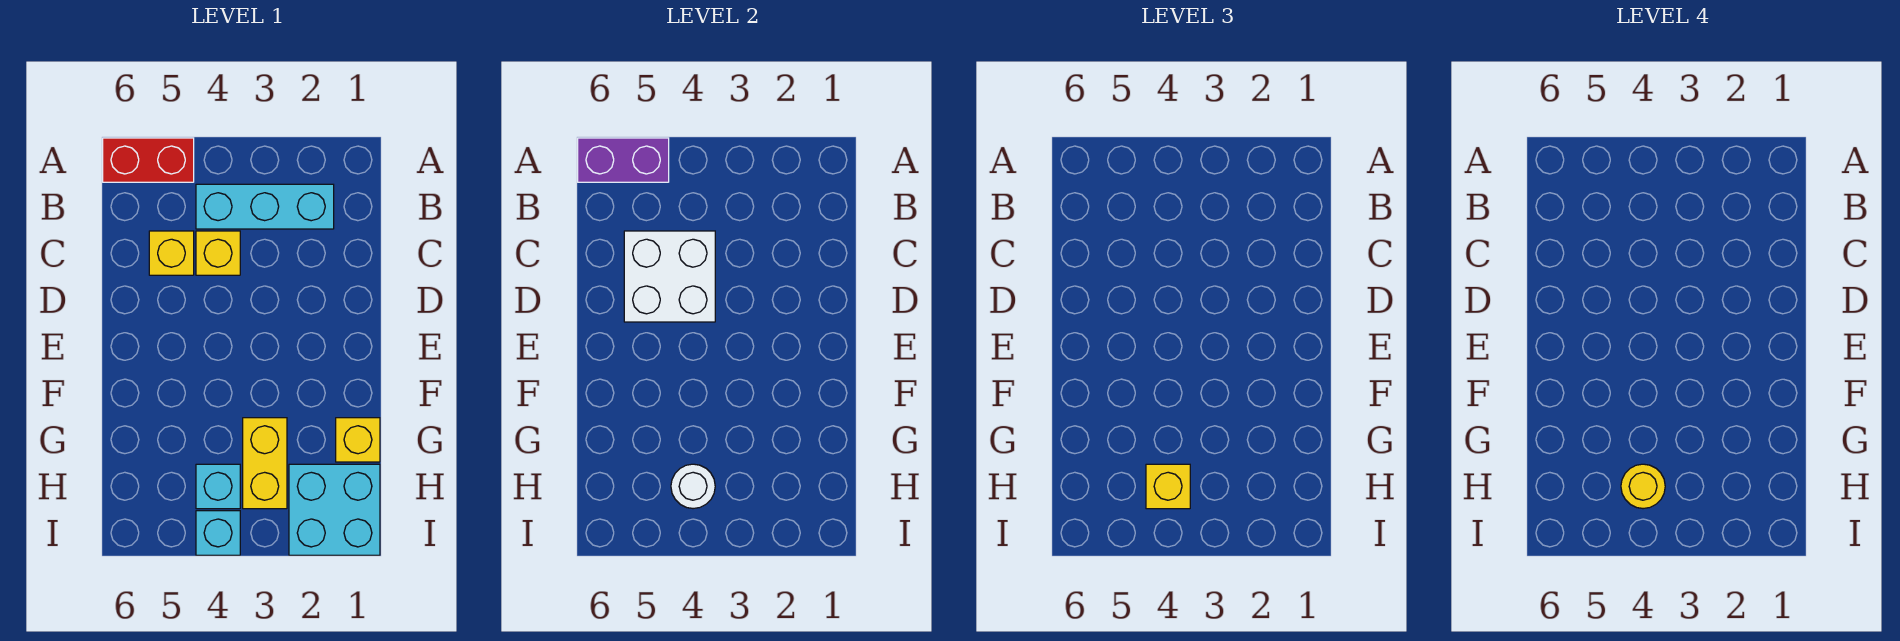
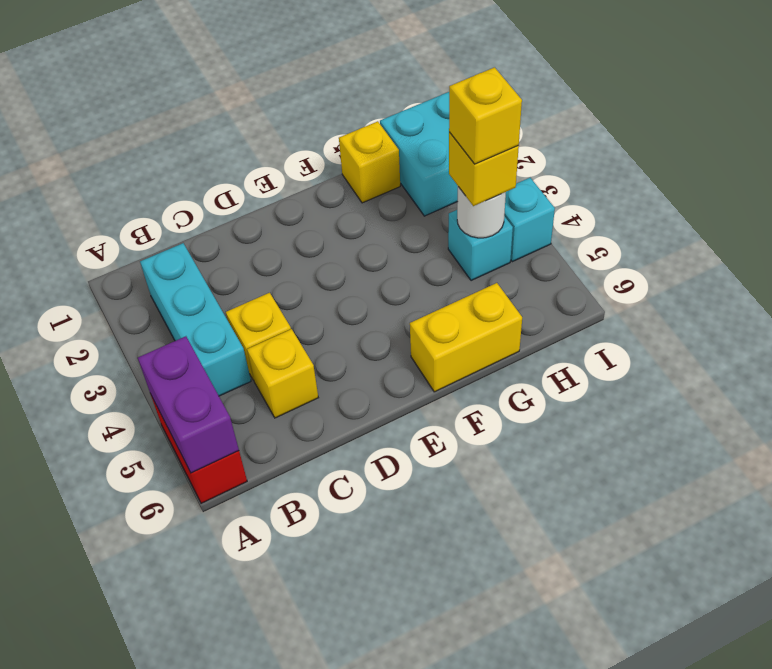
white 2x2 brick [624,231,715,322] -> none
yellow 1x2 brick [243,418,287,509] -> yellow 1x2 brick moved to [410,283,522,392]
yellow 1x1 round brick [1621,464,1665,509] -> yellow 1x1 brick [449,67,522,164]

